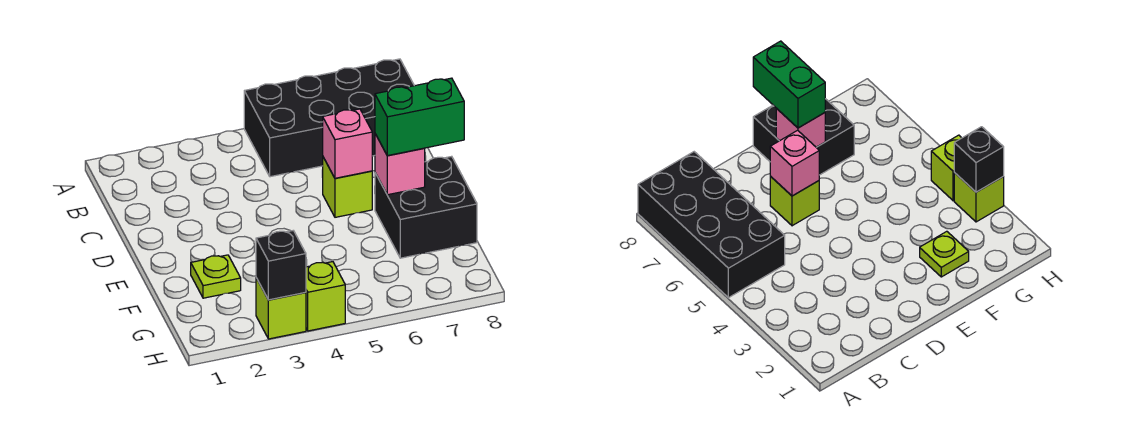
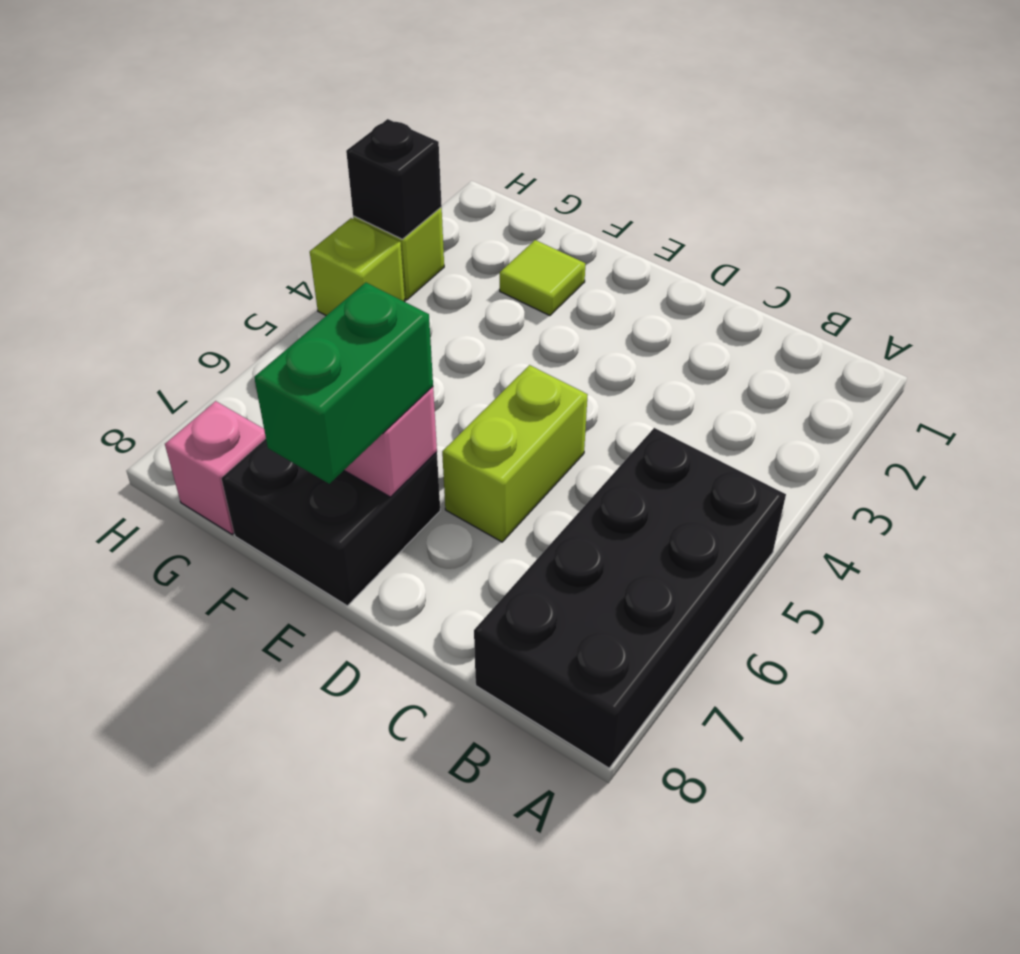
lime 1x1 brick [322,157,372,217] -> lime 1x2 brick [442,365,588,542]
pink 1x1 brick [323,109,372,178] -> pink 1x1 brick moved to [165,401,266,535]
lime 1x1 plate [191,255,241,298] -> lime 1x1 tile [500,240,585,316]

